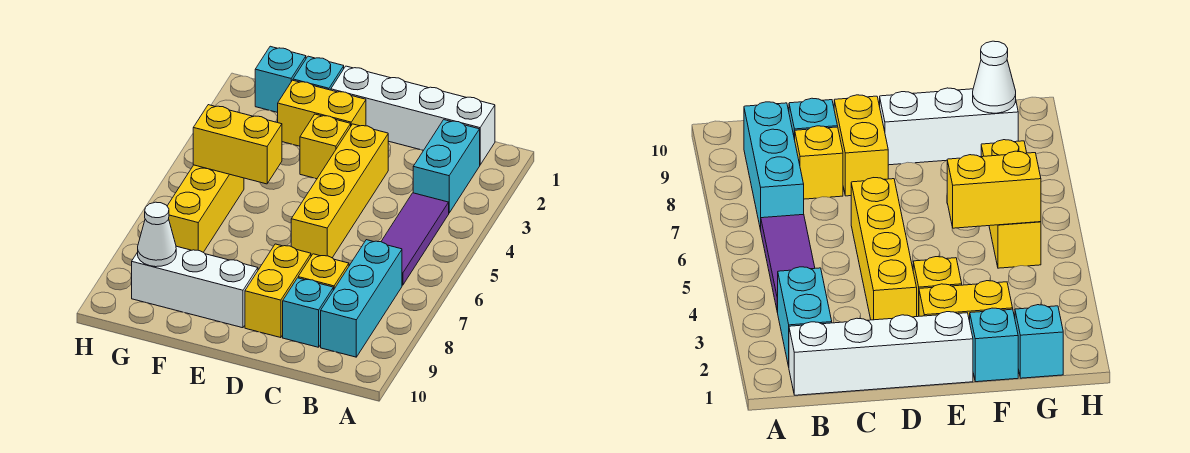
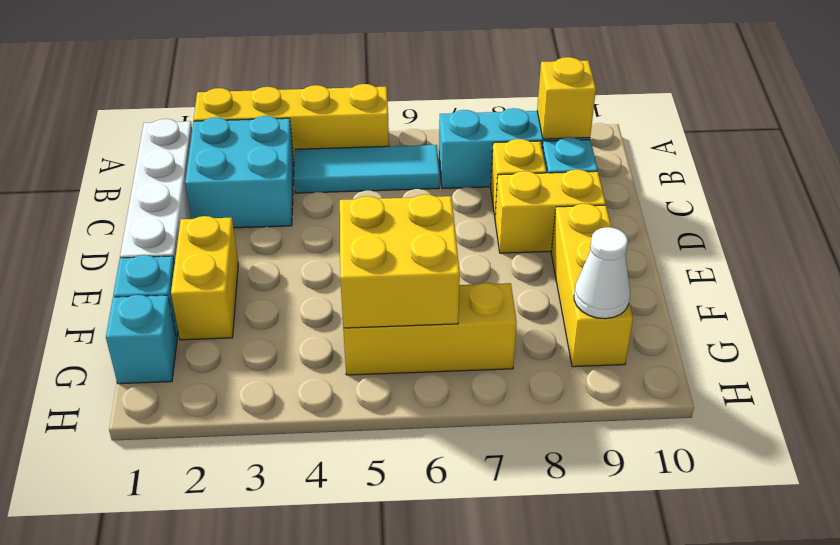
cyan 1x2 brick [413,120,480,213] -> cyan 2x2 brick [185,116,294,228]
purple 1x3 tile [381,193,449,285] -> cyan 1x3 tile [294,145,440,193]
yellow 1x4 brick [291,124,388,258] -> yellow 1x4 brick moved to [194,84,389,162]
yellow 1x1 brick [300,114,351,179] -> yellow 1x1 brick moved to [537,57,596,139]
white 1x3 brick [132,246,258,328] -> yellow 1x3 brick [551,204,633,367]
yellow 1x2 brick [193,105,282,184] -> yellow 2x2 brick [340,194,460,328]

